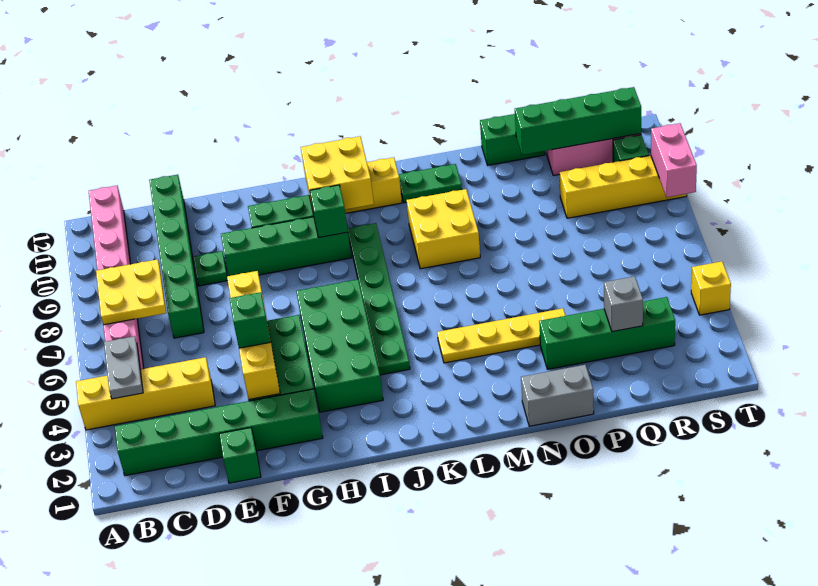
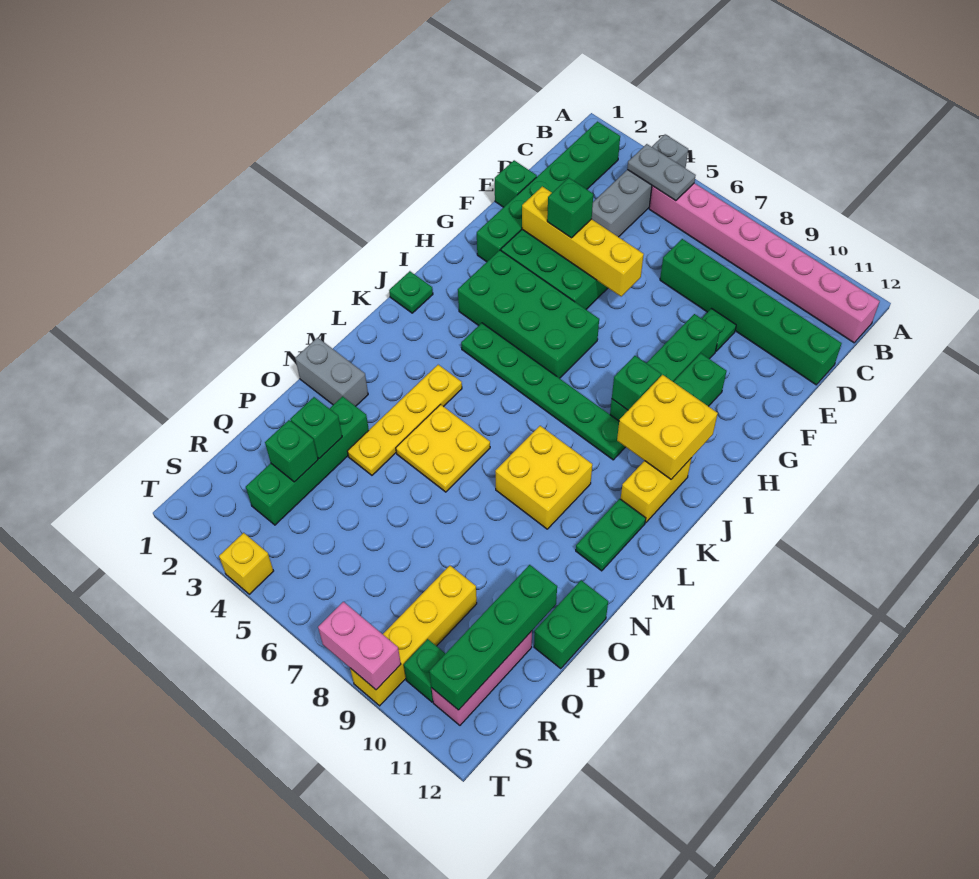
yellow 1x4 brick [76,357,215,430] -> grey 1x4 brick [592,134,688,237]
yellow 2x2 plate [96,259,166,325] -> yellow 2x2 plate moved to [396,405,490,492]
none -> green 1x1 plate [389,271,433,313]
grey 1x2 brick [521,365,594,426] -> grey 1x2 brick turned to [295,338,368,406]
none -> green 1x1 brick [290,397,342,459]
grey 1x1 brick [604,276,643,332] -> green 1x1 brick [265,420,318,482]

